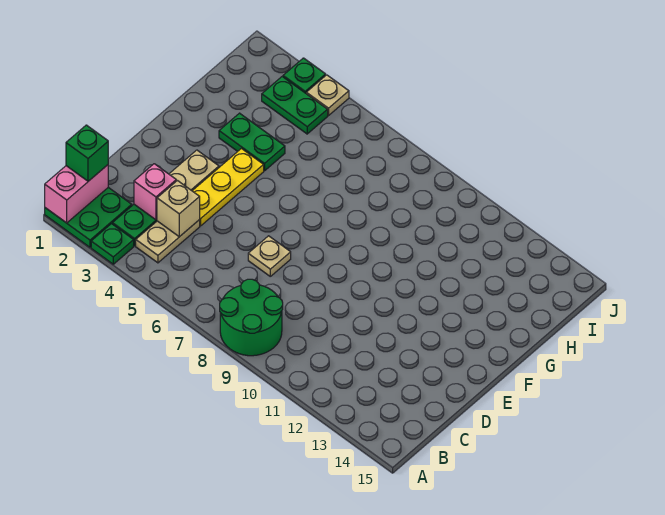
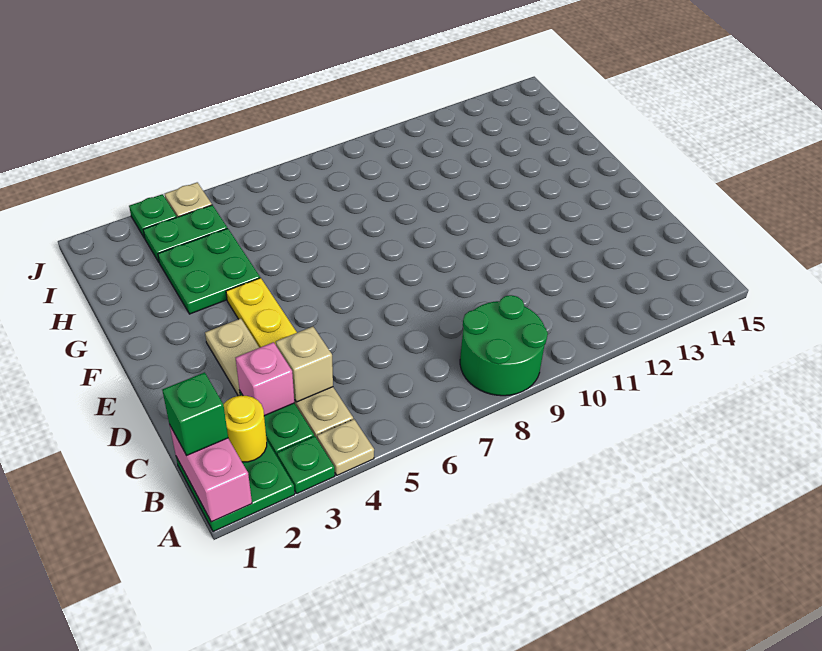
none -> yellow 1x1 round brick [223,396,267,462]
tan 1x1 plate [248,236,291,276] -> tan 1x1 plate moved to [317,419,374,475]
green 1x2 plate [219,113,285,171] -> green 2x2 plate [158,228,260,314]

